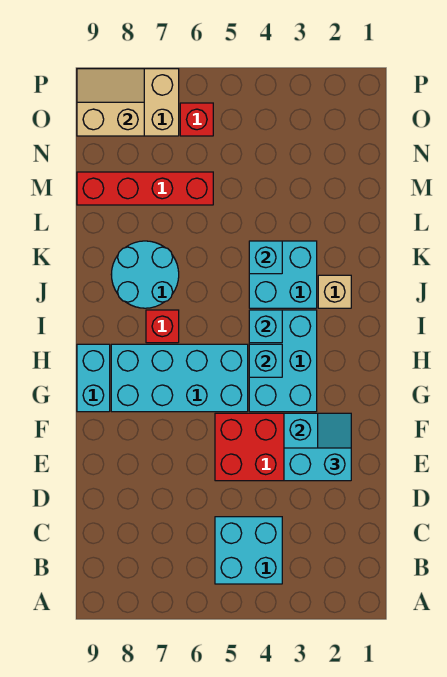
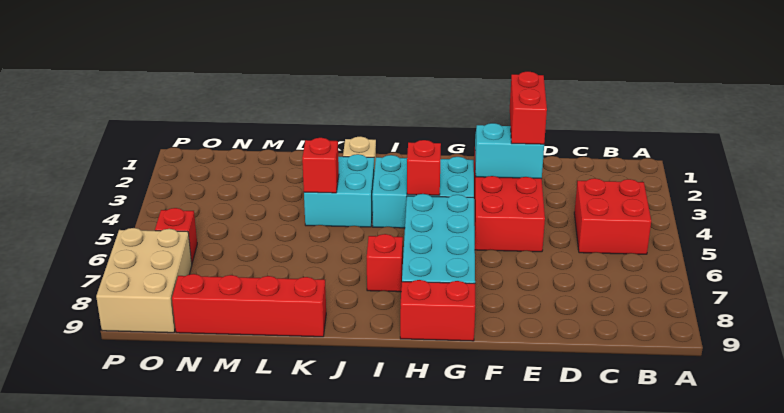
cyan 2x2 brick [215,517,282,584] -> red 2x2 brick [574,178,651,254]
cyan 1x2 brick [284,448,351,481] -> red 1x2 brick [510,71,547,144]
cyan 1x2 brick [77,344,110,412] -> red 1x2 brick [400,280,475,341]
cyan 1x1 brick [249,344,282,377] -> red 1x1 brick [407,140,441,195]
cyan 1x1 brick [249,310,282,343] -> none
cyan 2x2 round brick [111,241,179,308] -> none
cyan 1x1 brick [249,241,282,274] -> red 1x1 brick [302,138,339,193]
red 1x4 brick [77,172,213,205] -> red 1x4 brick turned to [172,274,326,337]
tan 2x2 slope [77,69,144,136] -> none

